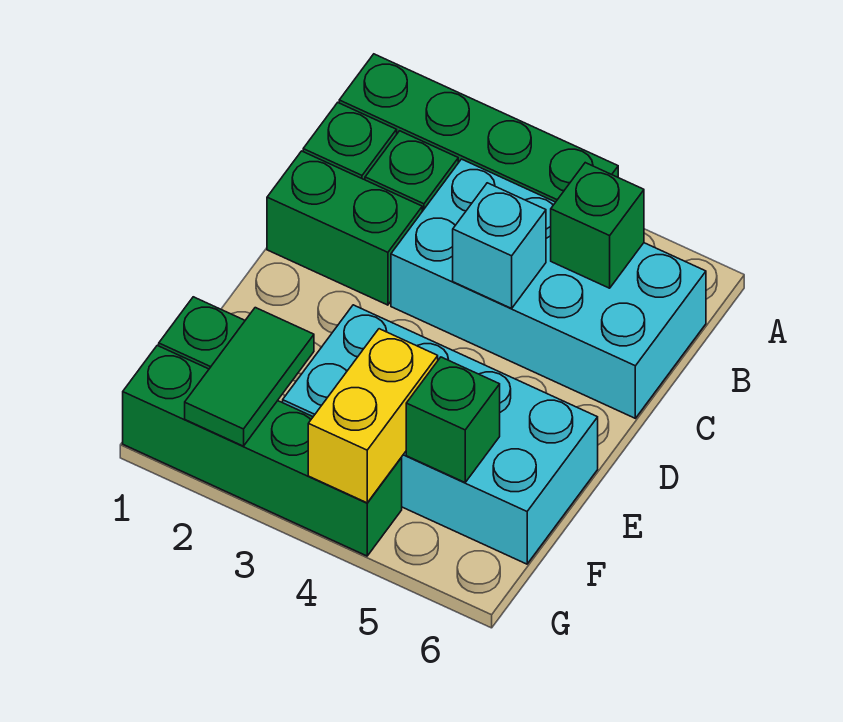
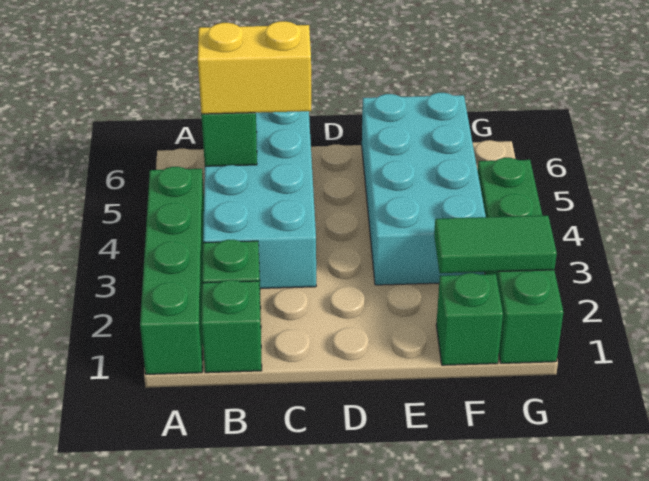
green 1x2 brick [267,151,422,305] -> none
cyan 1x1 brick [453,183,546,308] -> none
yellow 1x2 brick [308,329,438,503] -> yellow 1x2 brick moved to [198,21,311,114]
green 1x1 brick [406,357,500,482] -> none

